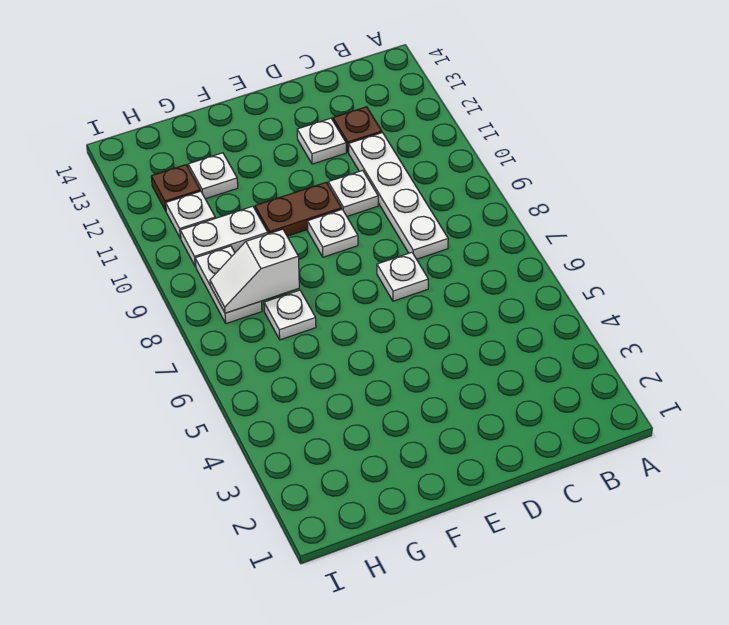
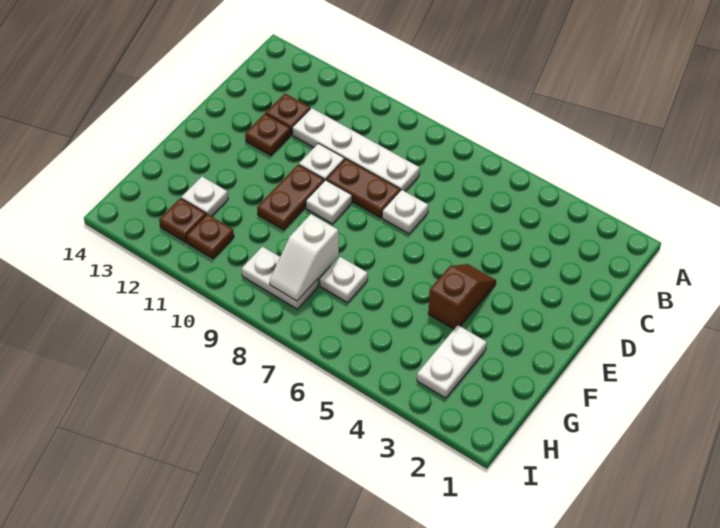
none -> brown 1x2 plate [326,159,400,218]
white 1x1 plate [297,118,346,164] -> brown 1x1 plate [245,114,290,155]
none -> brown 1x2 slope [428,264,496,329]
white 1x2 plate [180,206,268,267] -> white 1x2 plate moved to [417,325,487,398]
white 1x1 plate [166,191,215,239] -> brown 1x1 plate [186,214,234,259]

